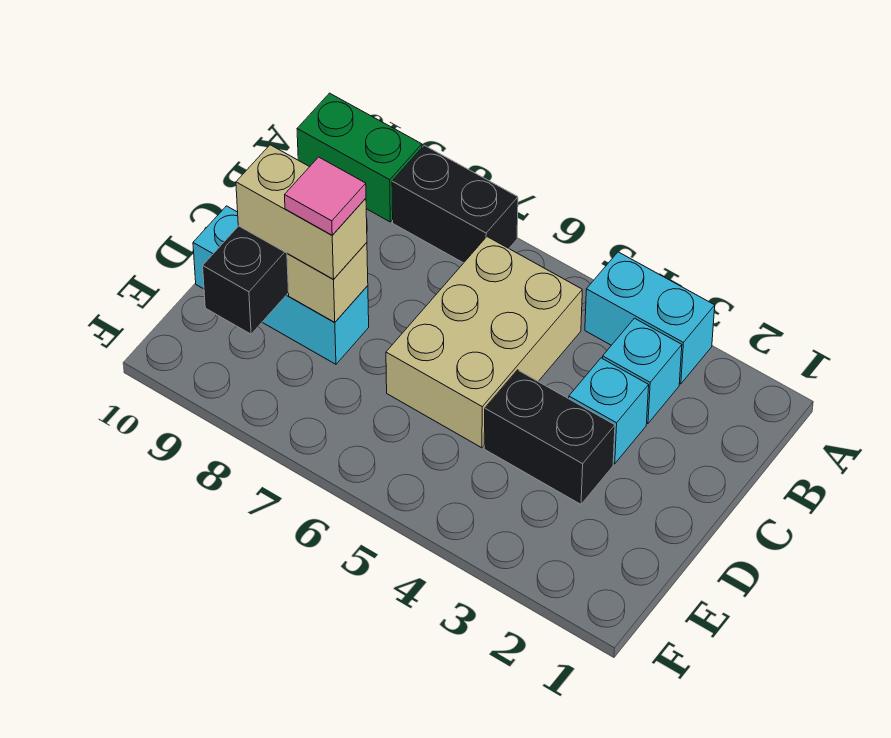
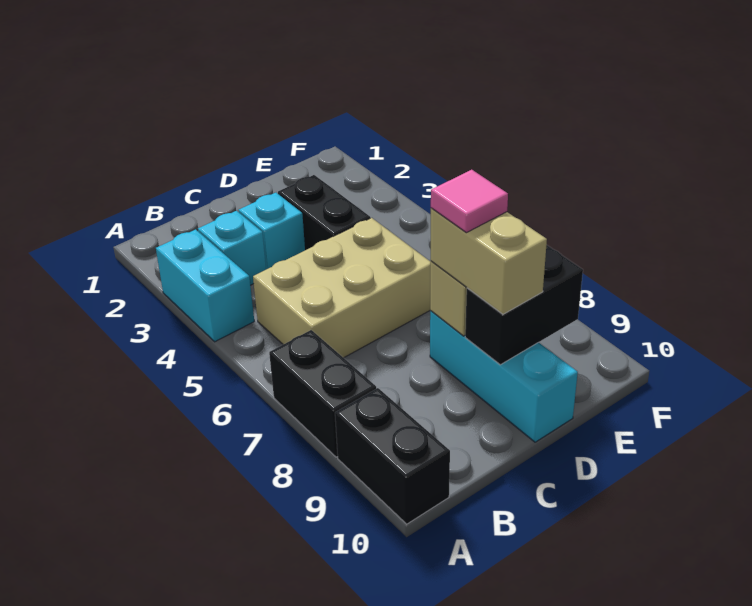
green 1x2 brick [297,93,422,222] -> black 1x2 brick [335,388,450,524]

